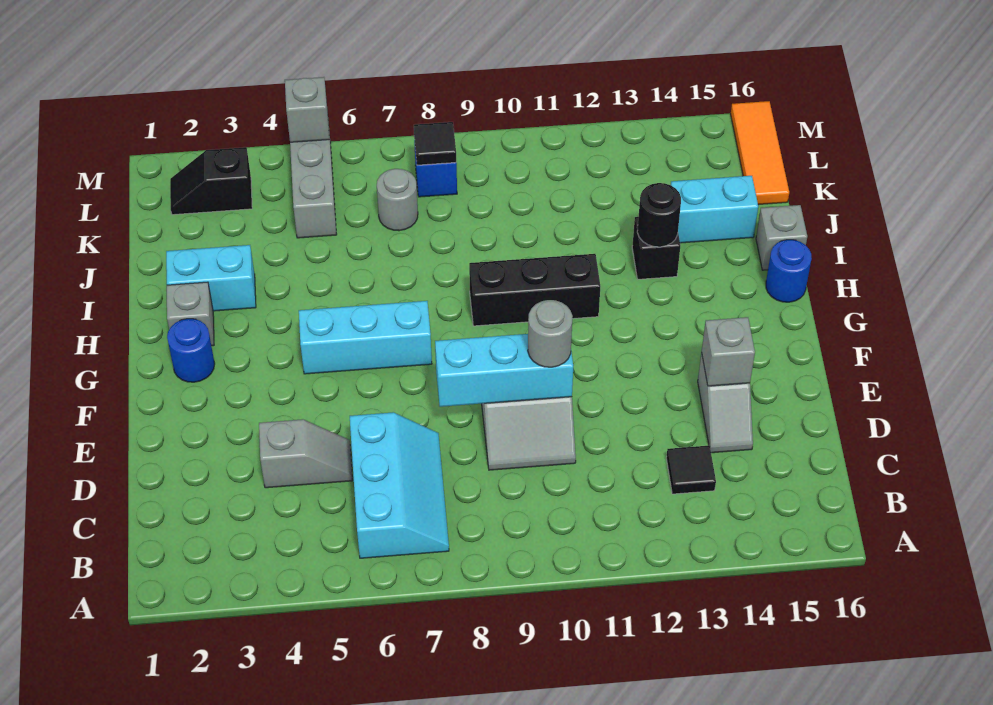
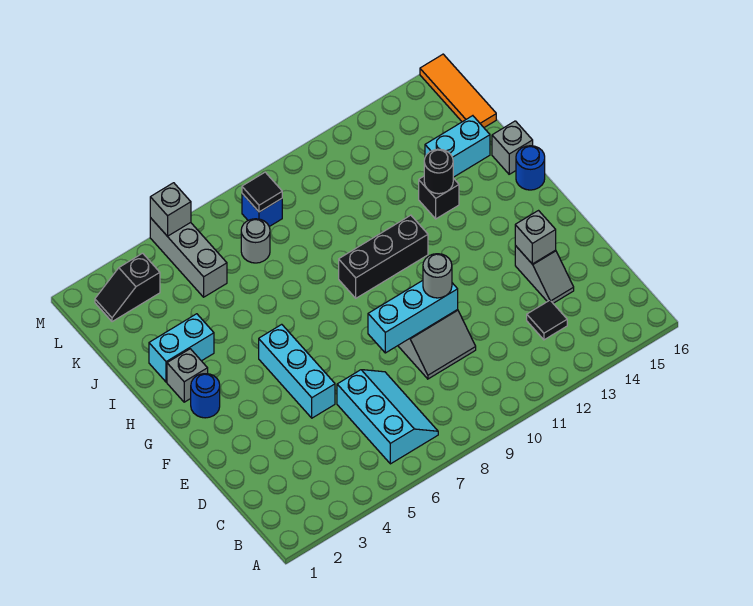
grey 1x2 slope [259,419,353,488] -> none
cyan 1x3 brick [299,301,432,374] -> cyan 1x3 brick turned to [259,324,335,418]

